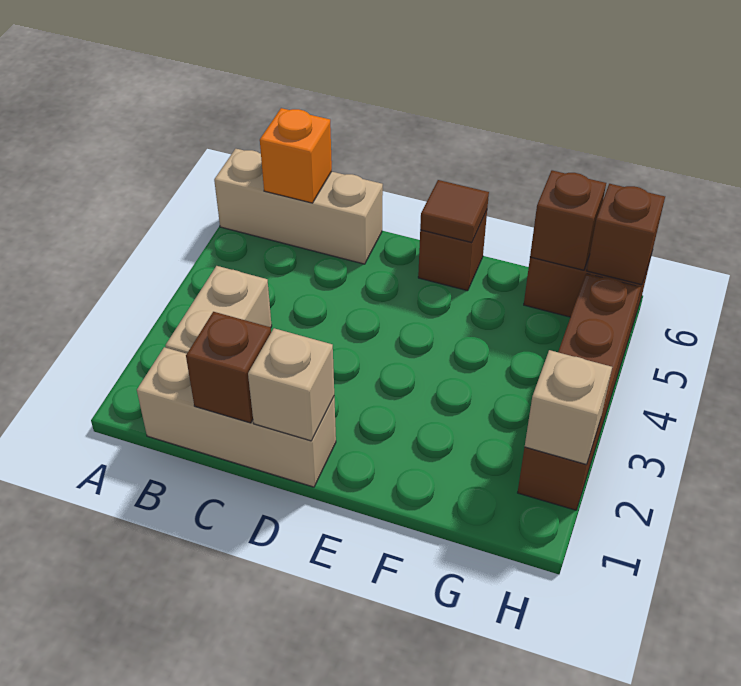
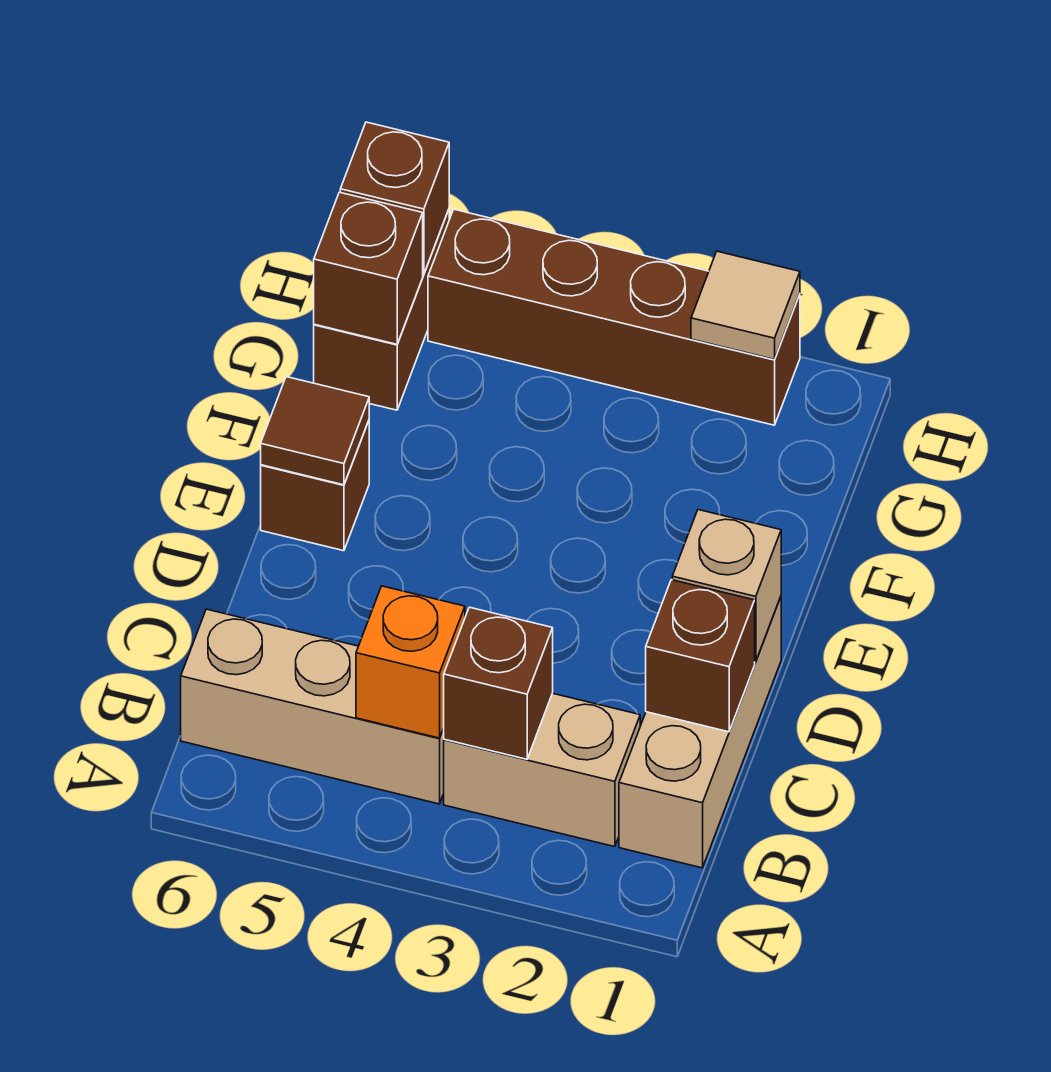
tan 1x3 brick [214,149,383,264] -> tan 1x3 brick turned to [181,609,444,804]
none -> brown 1x1 brick [444,607,553,759]
orange 1x1 brick [260,108,332,203] -> orange 1x1 brick moved to [356,586,465,738]
tan 1x1 brick [525,350,612,465] -> tan 1x1 tile [691,251,800,359]

